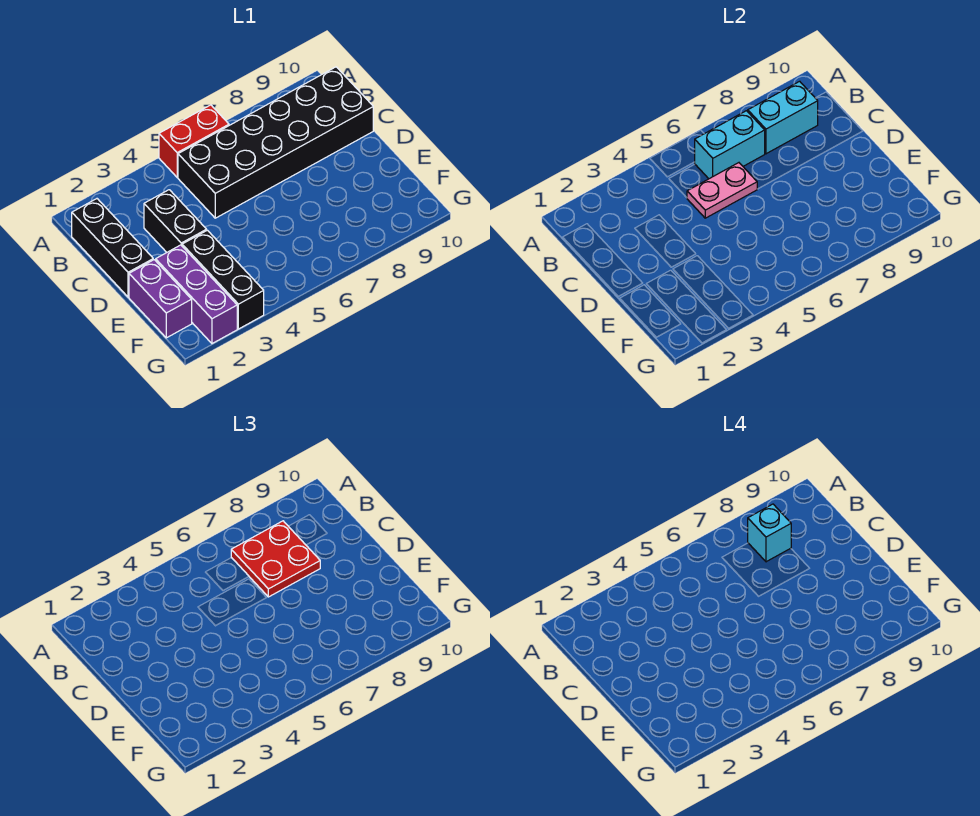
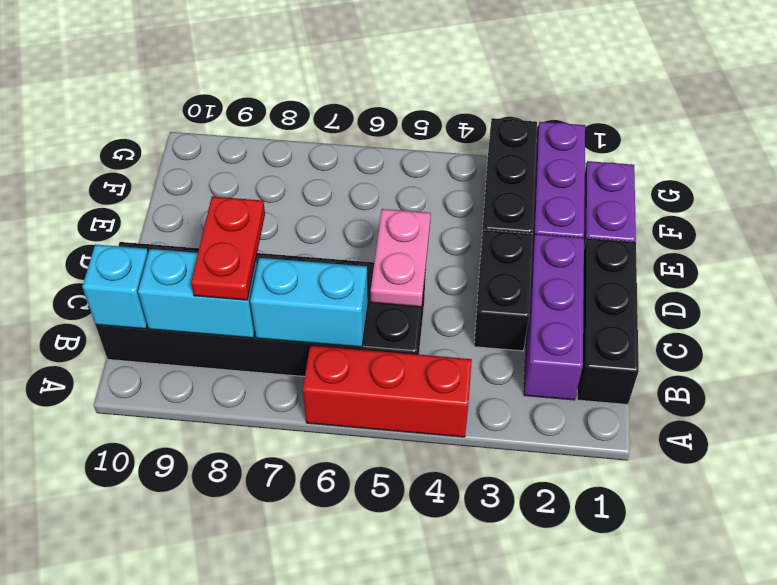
red 1x2 brick [159,105,229,177] -> red 1x3 brick [303,345,472,437]
none -> purple 1x3 brick [524,234,584,400]
red 2x2 plate [231,521,320,597] -> red 1x2 plate [191,197,265,300]
cyan 1x1 brick [748,504,791,562] -> cyan 1x1 brick moved to [82,244,148,329]
pink 1x2 plate [687,163,757,218] -> pink 1x2 plate turned to [371,209,431,307]

